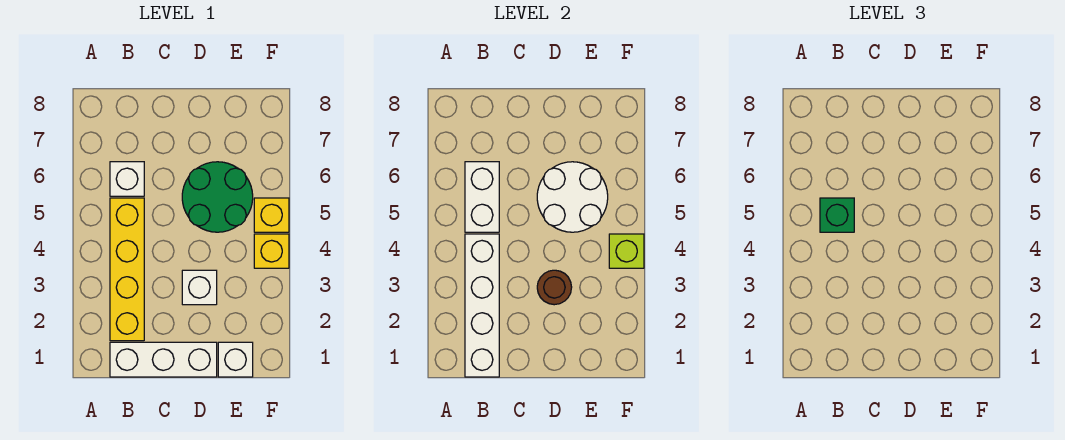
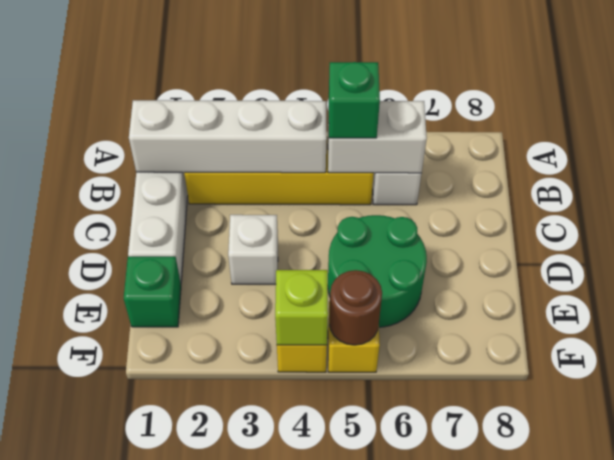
brown 1x1 round brick [537,270,572,305] -> brown 1x1 round brick moved to [329,270,382,345]
white 2x2 round brick [537,162,608,232] -> none
white 1x1 brick [218,342,253,377] -> green 1x1 brick [124,257,181,327]

